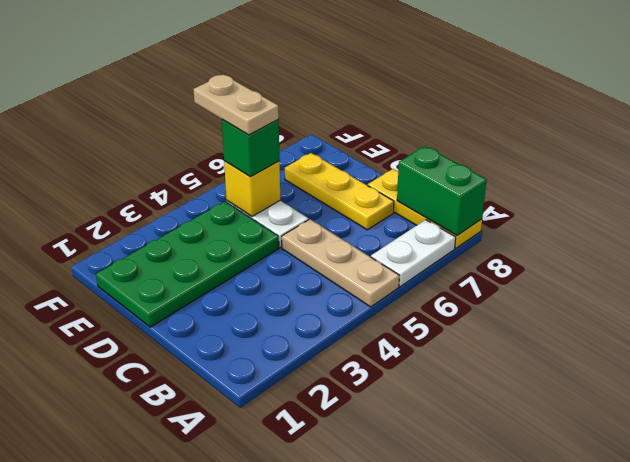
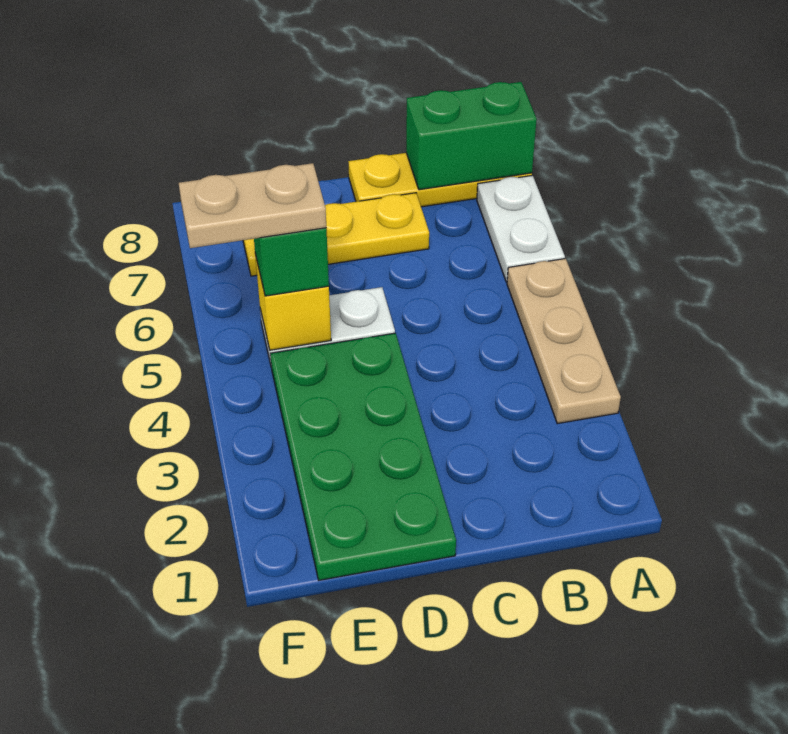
tan 1x3 plate [282,219,400,307] -> tan 1x3 plate turned to [507,258,621,424]

